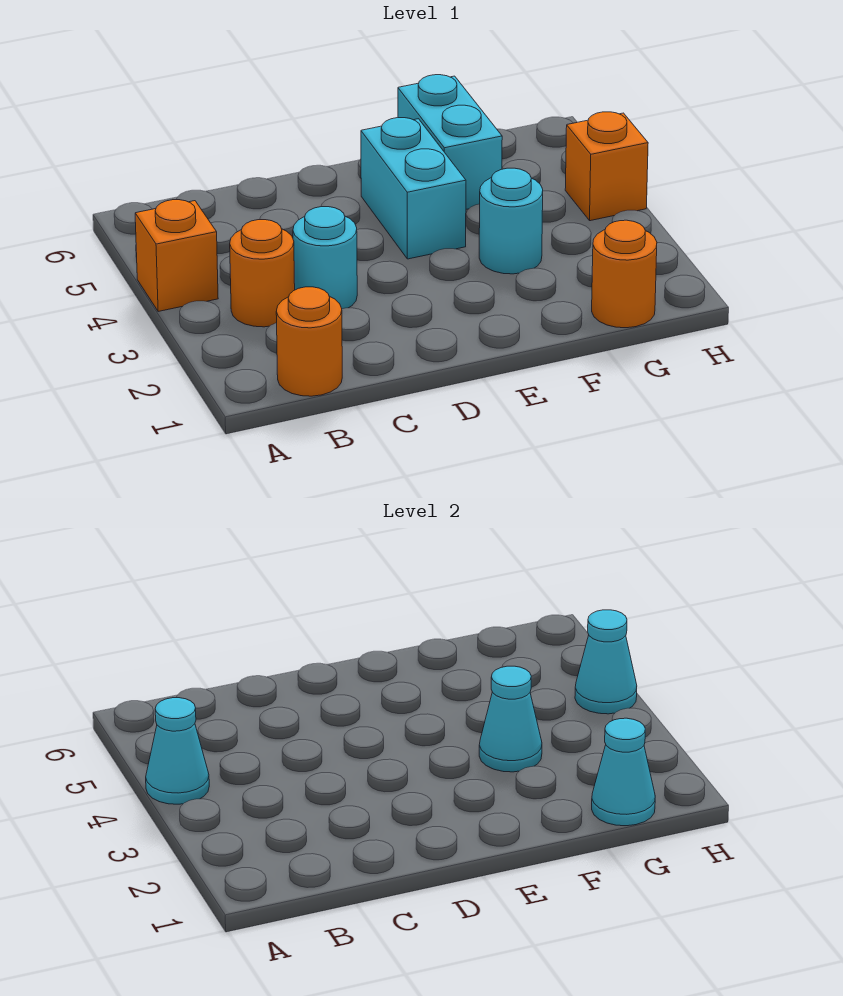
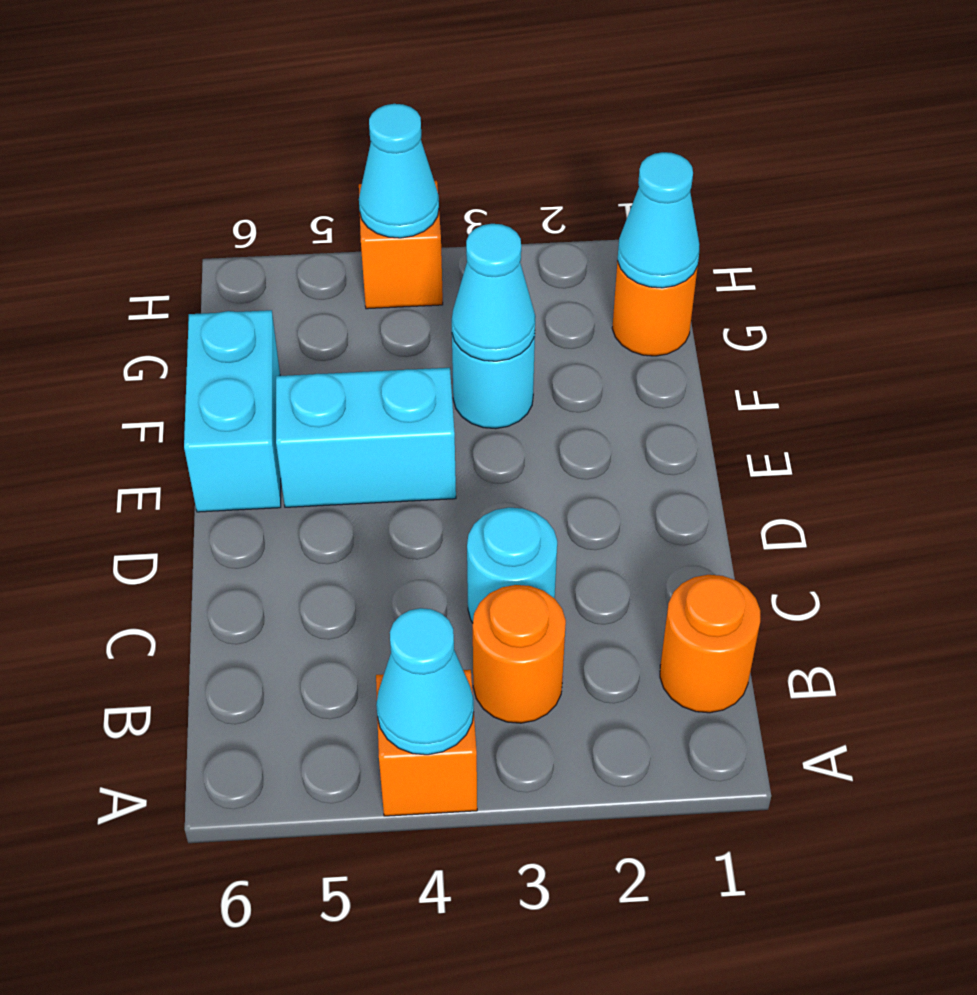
cyan 1x2 brick [398,75,502,209] -> cyan 1x2 brick turned to [184,310,281,512]

